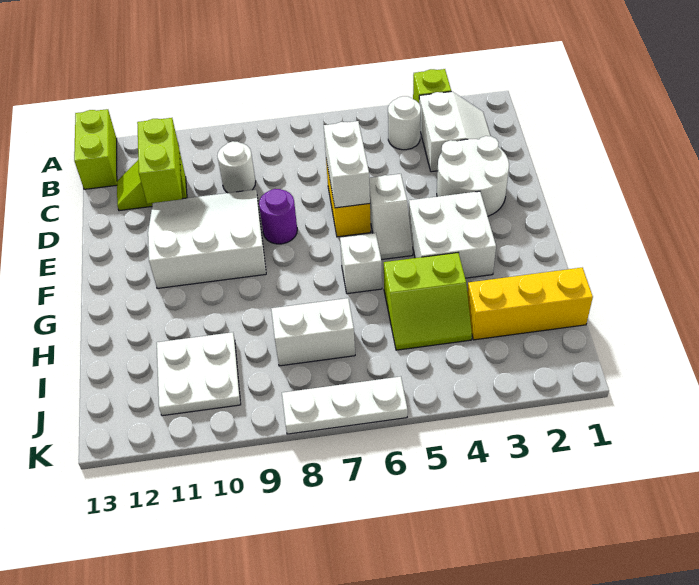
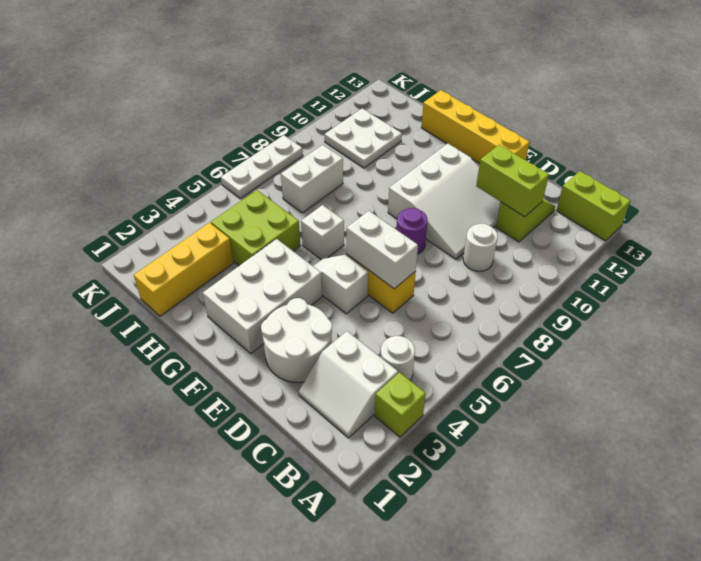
none -> yellow 1x4 brick [421,90,529,164]
white 2x2 brick [409,191,496,278] -> white 2x3 brick [203,239,322,354]
lime 2x2 slope [384,253,472,350] -> lime 2x2 brick [211,190,300,266]

